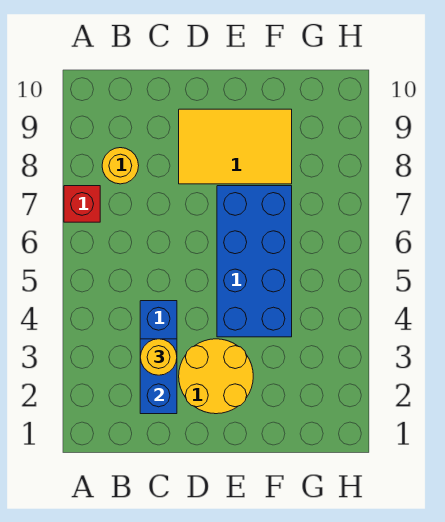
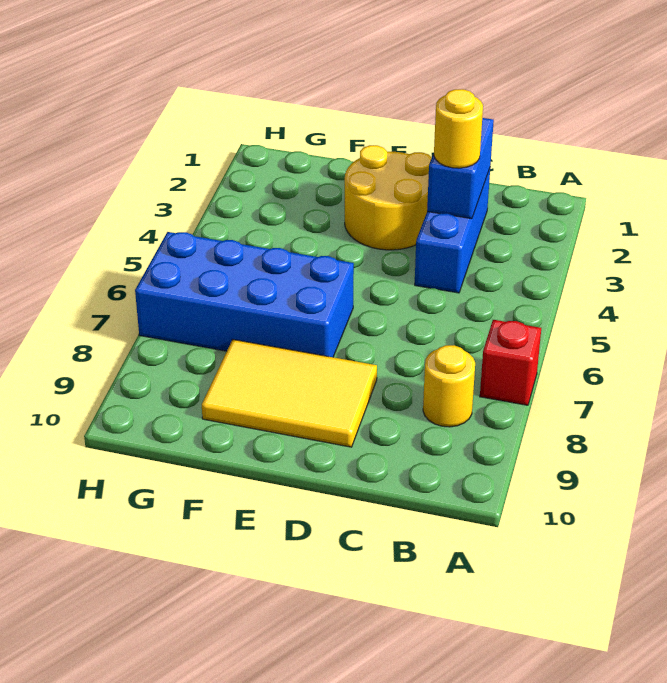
blue 2x4 brick [217,186,292,337] -> blue 2x4 brick turned to [135,232,354,357]

